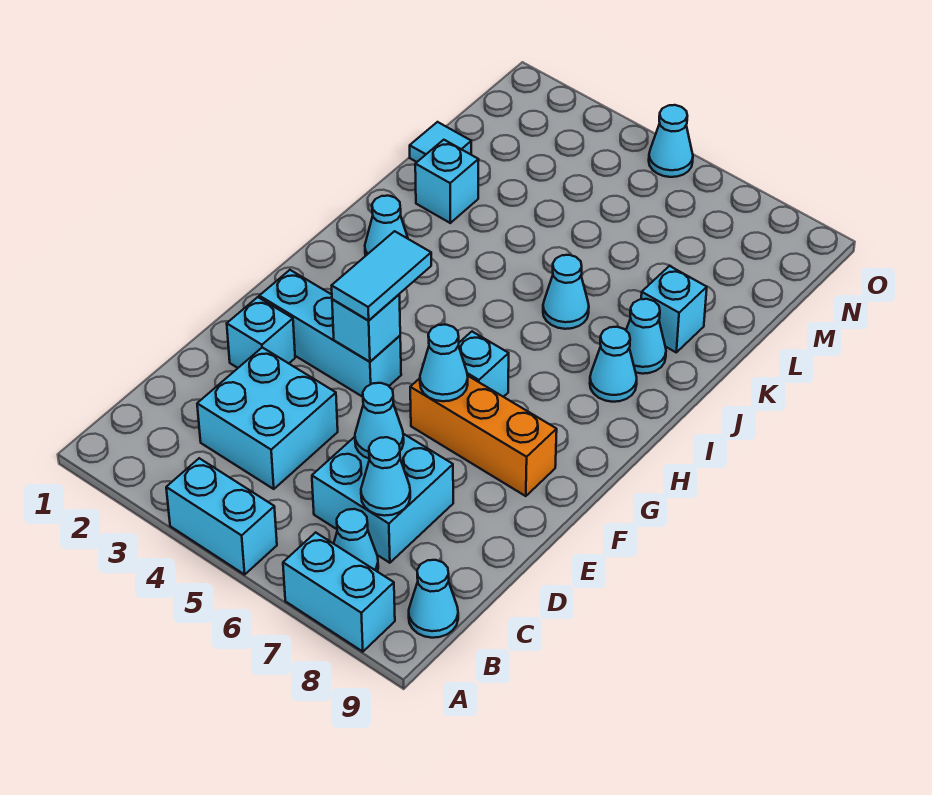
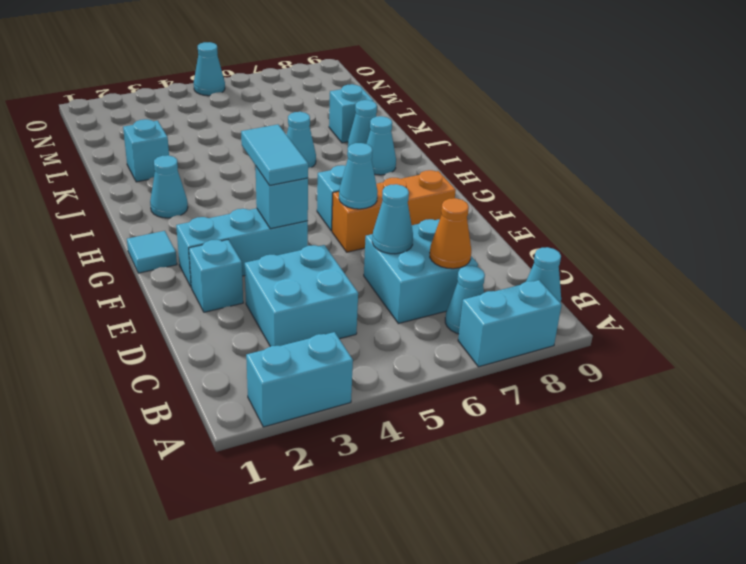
cyan 1x2 brick [166,458,277,575] -> cyan 1x2 brick moved to [246,332,353,427]
cyan 1x1 cone [361,437,410,516] -> orange 1x1 cone [430,198,471,269]
cyan 1x1 tile [410,122,471,162] -> cyan 1x1 tile moved to [127,231,177,273]

